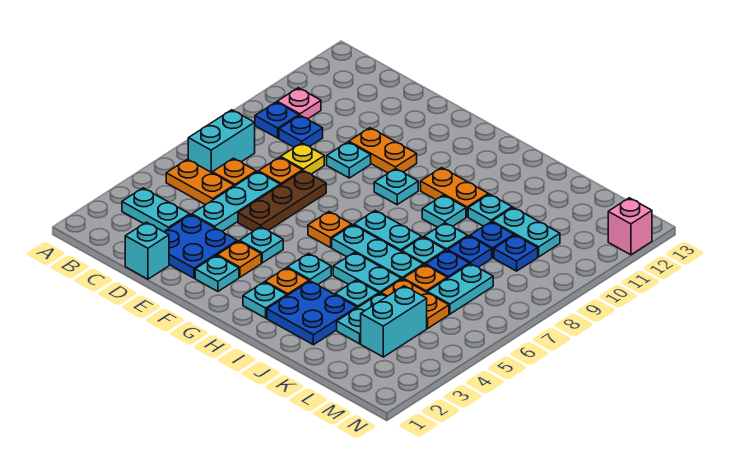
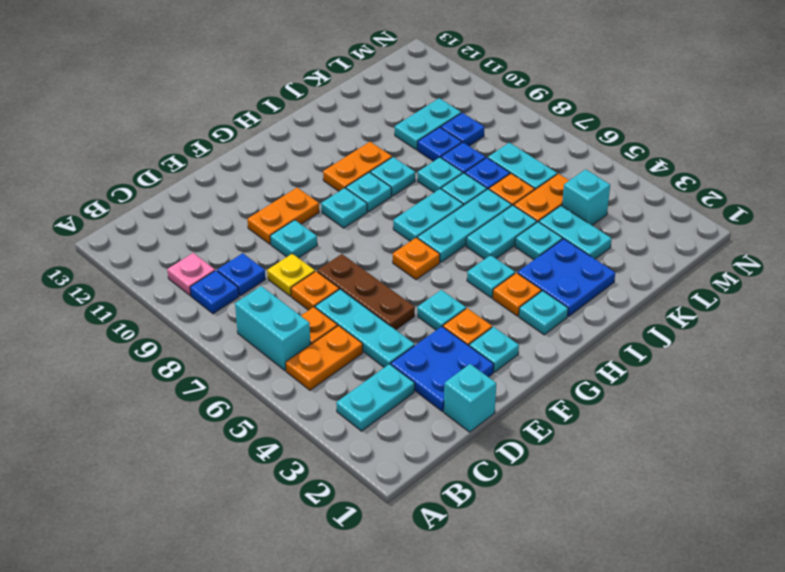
cyan 1x1 plate [468,194,512,226] -> cyan 1x1 plate moved to [346,172,391,212]
cyan 1x2 brick [361,286,427,357] -> cyan 1x1 brick [562,169,610,225]
pink 1x1 brick [608,198,652,255] -> none

